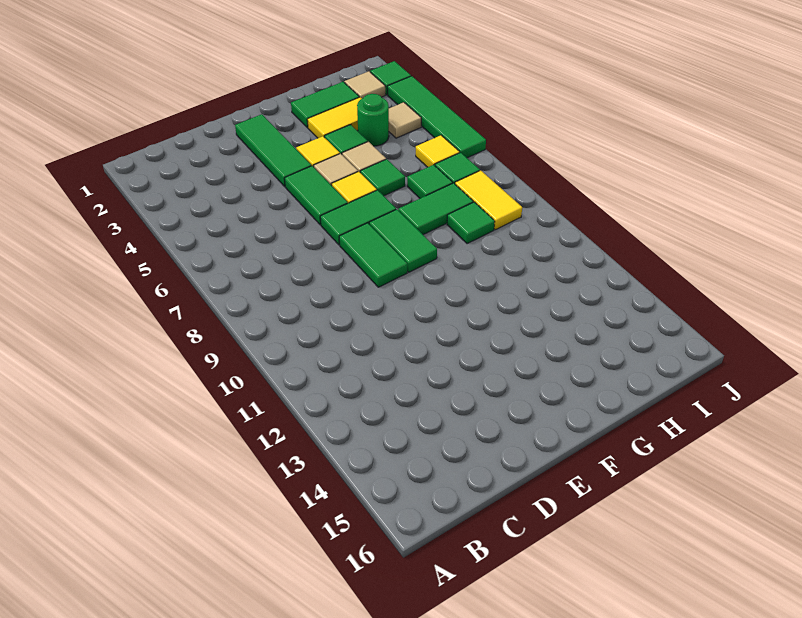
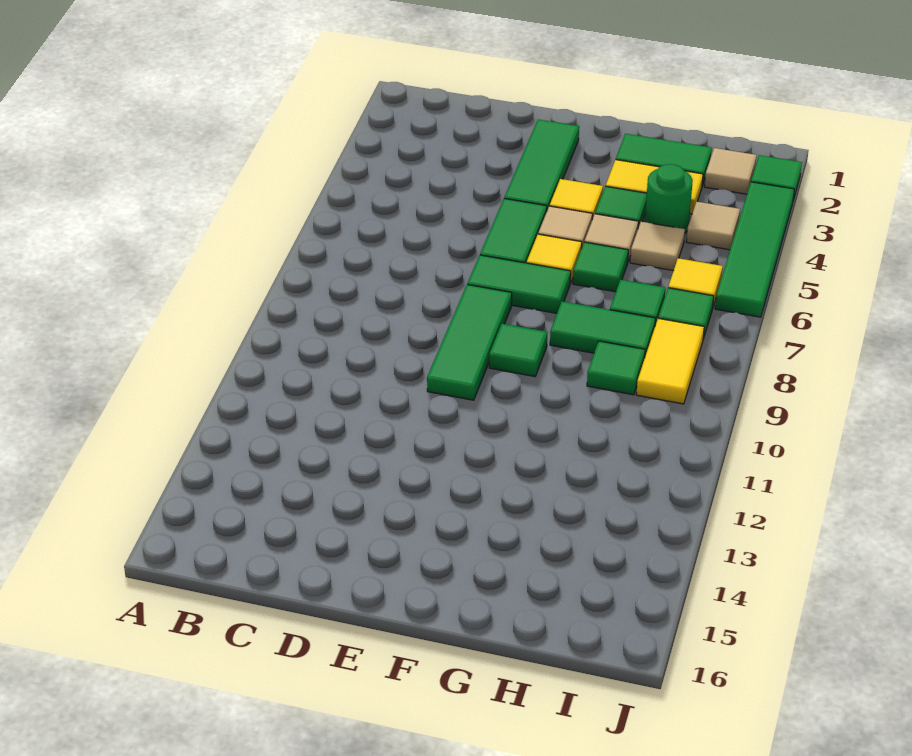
green 1x2 tile [339,223,407,287] -> green 1x3 tile [427,285,512,400]
green 1x2 tile [369,209,437,272] -> green 1x1 tile [489,324,547,377]
none -> tan 1x1 tile [630,222,685,271]

